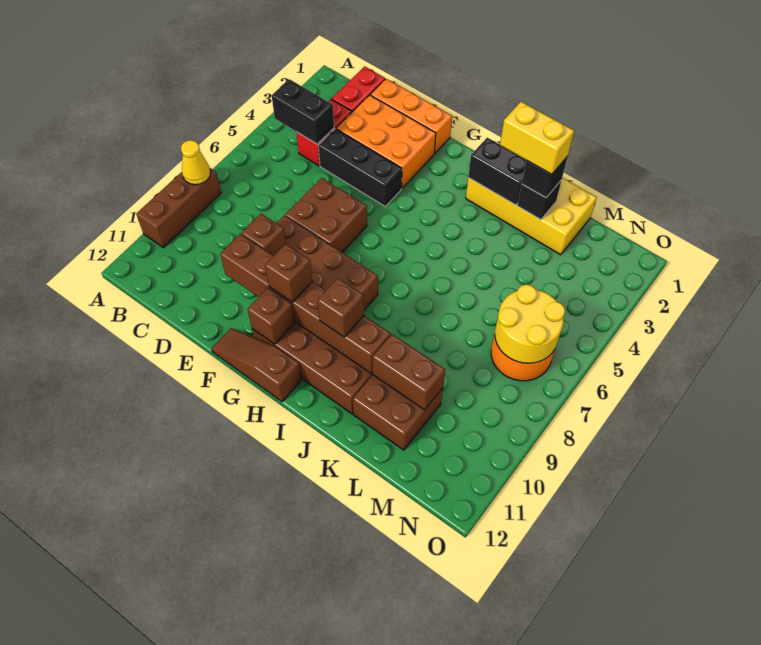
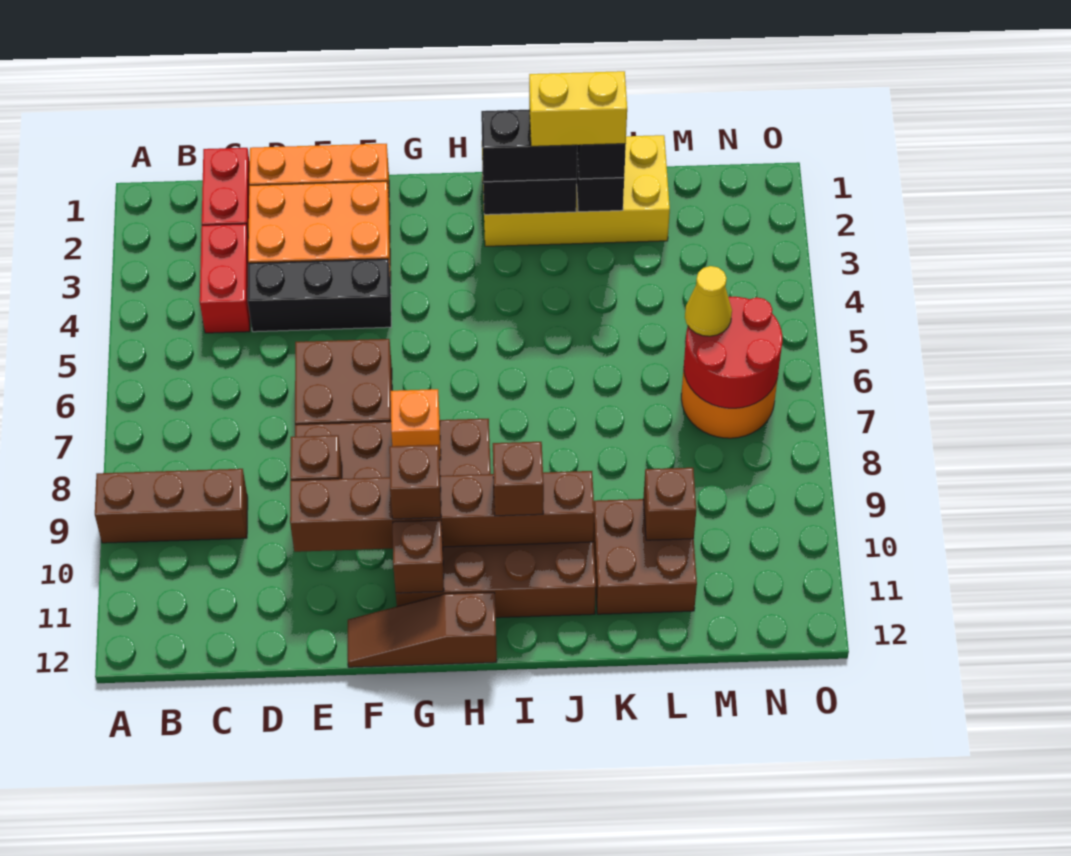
brown 1x3 brick [136,168,221,248] -> brown 1x3 brick turned to [95,469,248,543]
yellow 1x1 cone [181,140,210,185] -> yellow 1x1 cone moved to [685,266,732,336]
black 1x2 brick [272,79,334,144] -> black 1x2 brick moved to [481,110,577,182]
none -> orange 1x1 brick [391,389,441,460]
brown 1x2 brick [372,334,445,410] -> brown 1x1 brick [643,468,696,540]
yellow 2x2 round brick [495,284,565,363] -> red 2x2 round brick [684,297,782,408]

